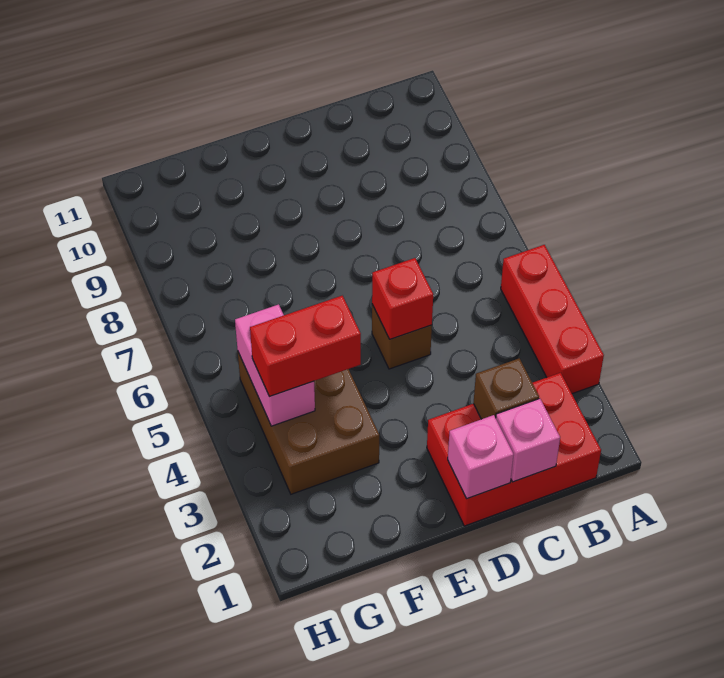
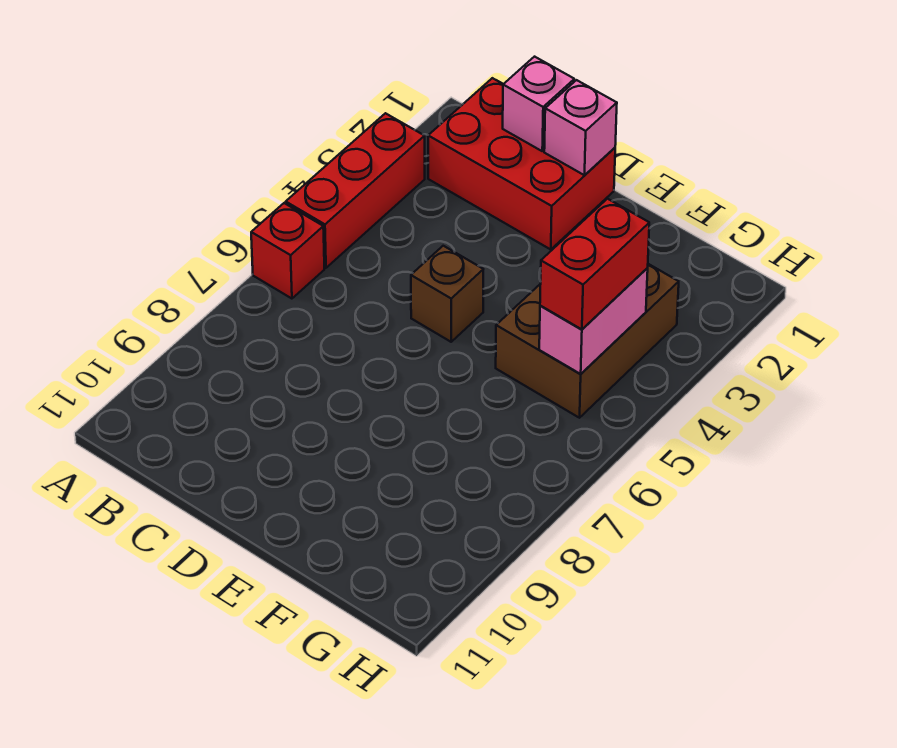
brown 1x1 brick [473,358,539,419] -> none
red 1x1 brick [372,258,433,339] -> red 1x1 brick moved to [251,203,324,299]
red 1x2 brick [250,296,361,397] -> red 1x2 brick turned to [540,199,649,329]

